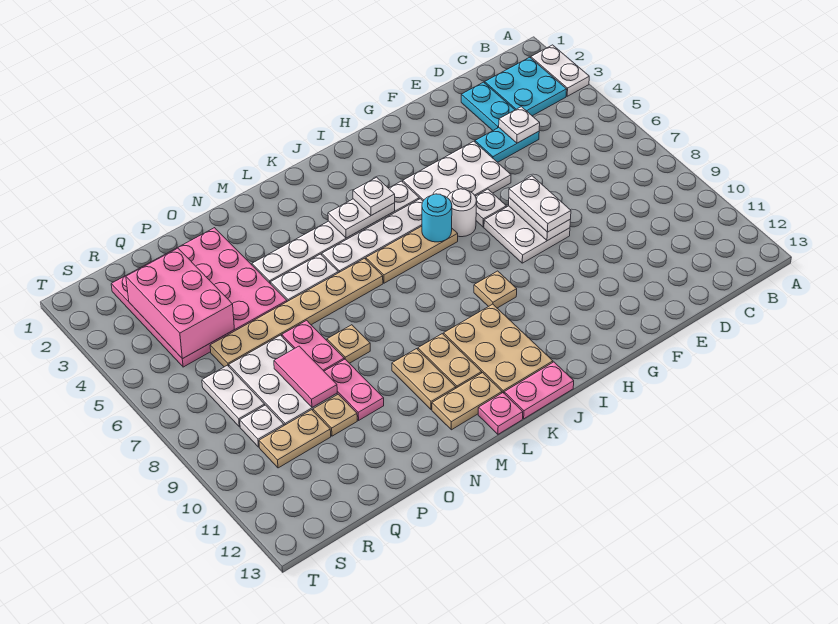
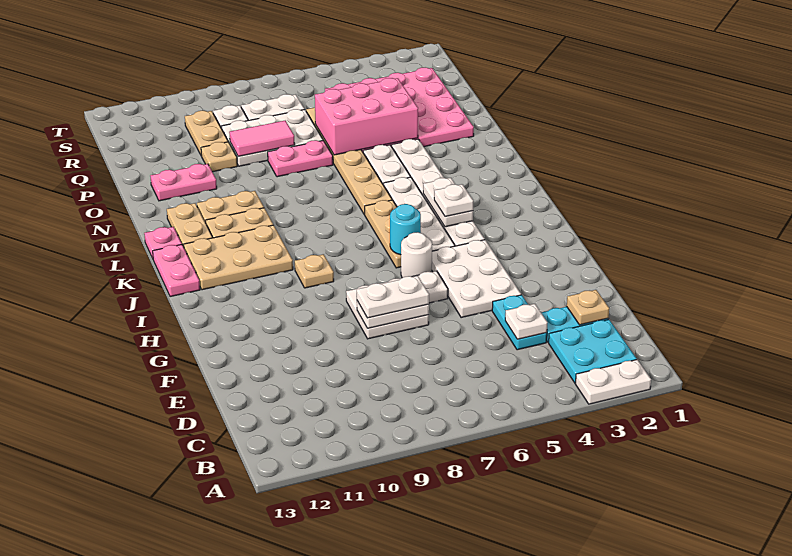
tan 1x1 plate [327,325,370,363] -> tan 1x1 plate moved to [567,290,609,325]
pink 1x2 plate [324,359,384,420] -> pink 1x2 plate moved to [150,164,217,201]
pink 2x3 brick [126,248,234,359] -> pink 2x3 brick moved to [315,78,418,155]

